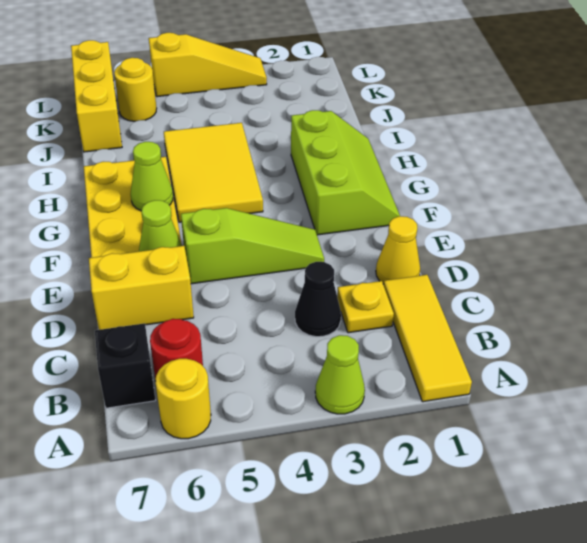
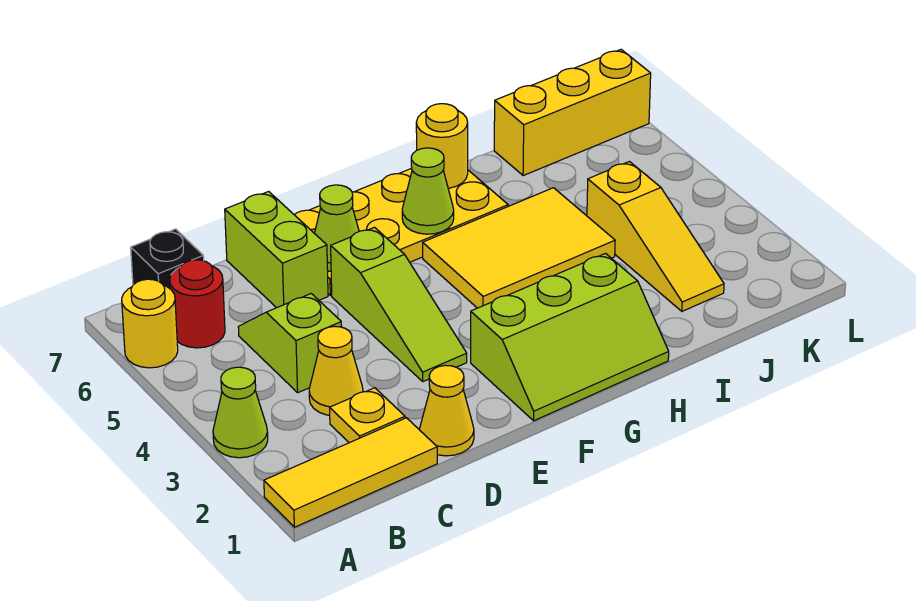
black 1x1 cone [295,262,341,337] -> yellow 1x1 cone [309,326,363,415]
none -> lime 1x2 slope [238,294,342,393]
yellow 1x2 brick [89,246,194,330] -> lime 1x2 brick [225,191,328,308]
yellow 1x1 round brick [114,58,157,121] -> yellow 1x1 round brick moved to [416,104,468,188]
yellow 1x3 slope [149,33,267,97] -> yellow 1x3 slope moved to [587,162,724,311]

